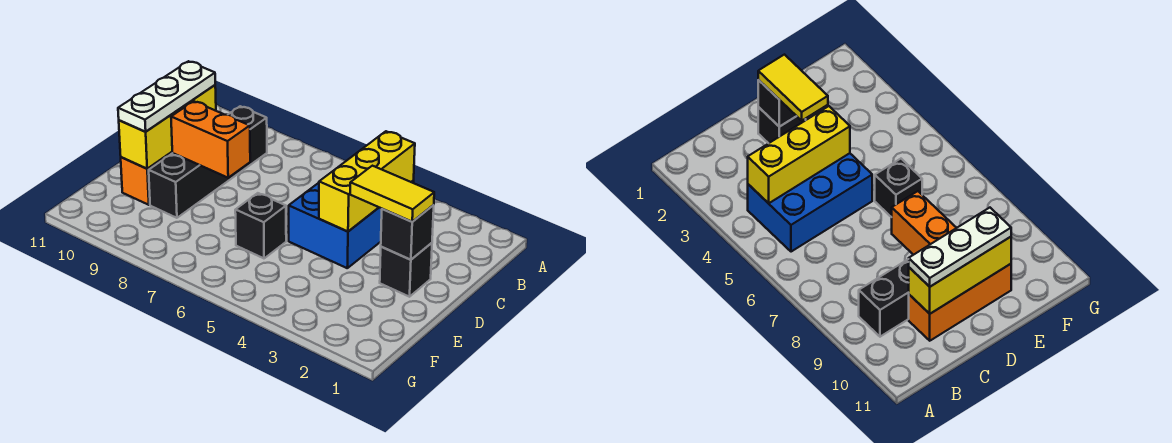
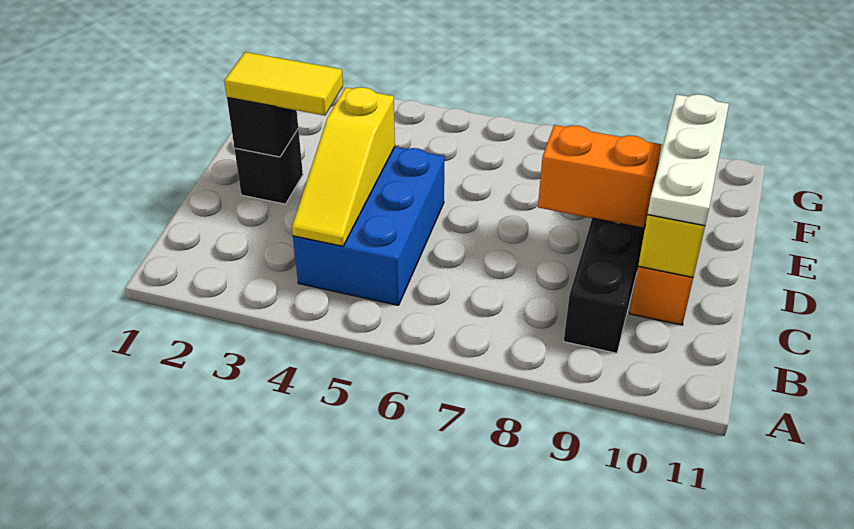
yellow 1x3 brick [319,131,415,232] -> yellow 1x3 slope [292,87,395,246]
black 1x1 brick [235,193,286,258] -> none

